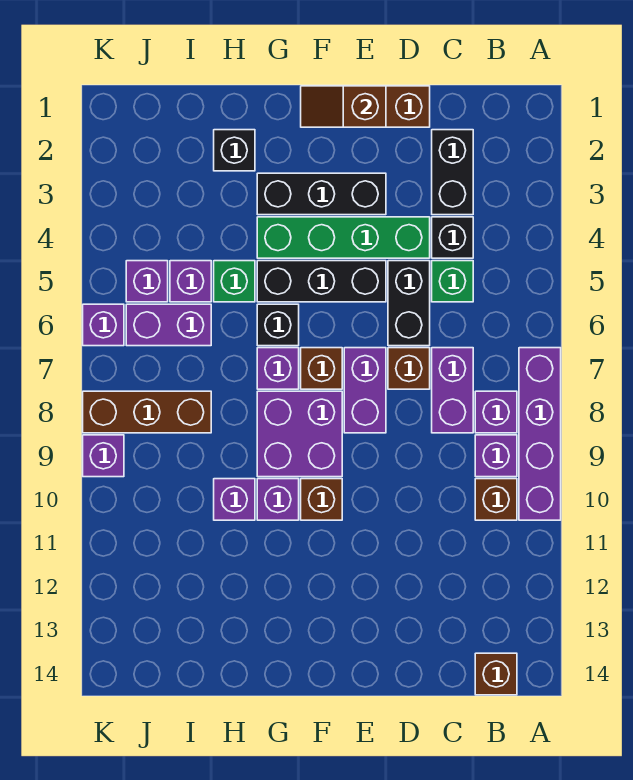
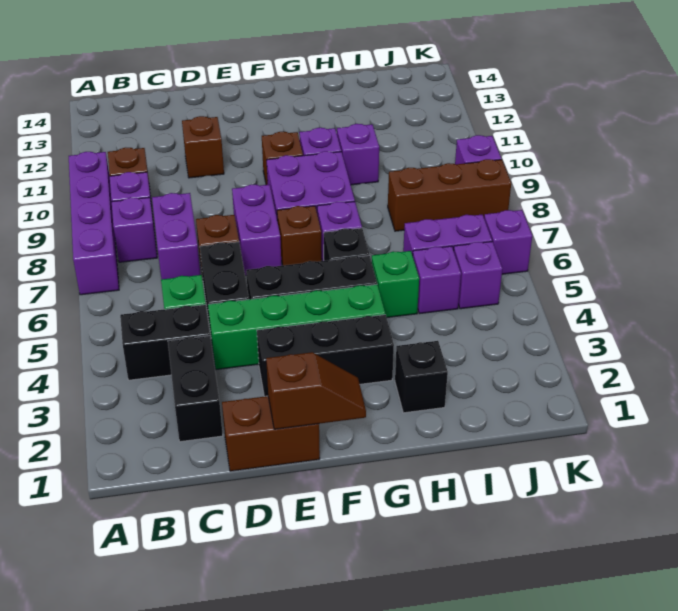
brown 1x1 brick [475,653,517,695] -> brown 1x1 brick moved to [182,116,224,178]
black 1x1 brick [432,217,473,258] -> black 1x2 brick [120,305,210,380]

